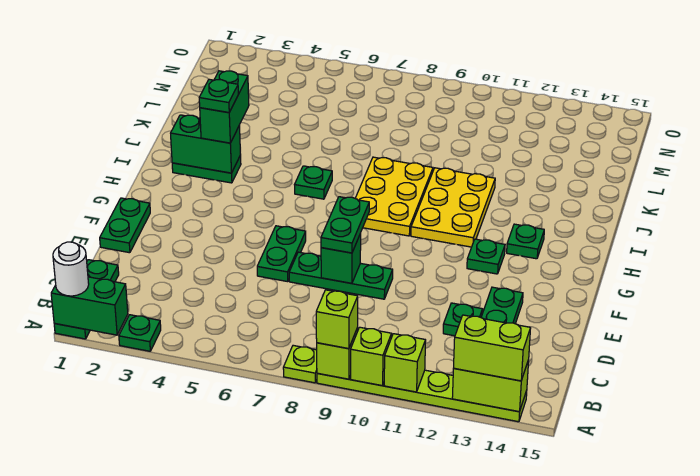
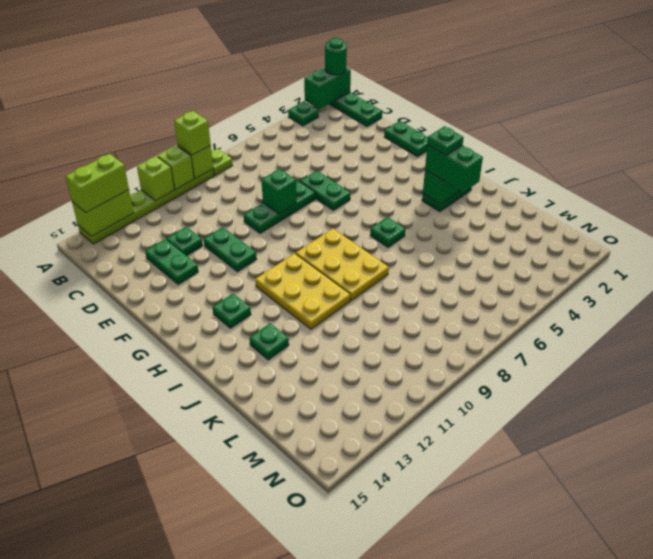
white 1x1 round brick [53,242,89,296] -> green 1x1 round brick [325,38,347,75]
green 1x2 plate [321,197,369,253] -> green 1x2 plate moved to [204,227,257,272]
green 1x1 plate [467,239,505,274] -> green 1x1 plate moved to [249,323,289,360]

